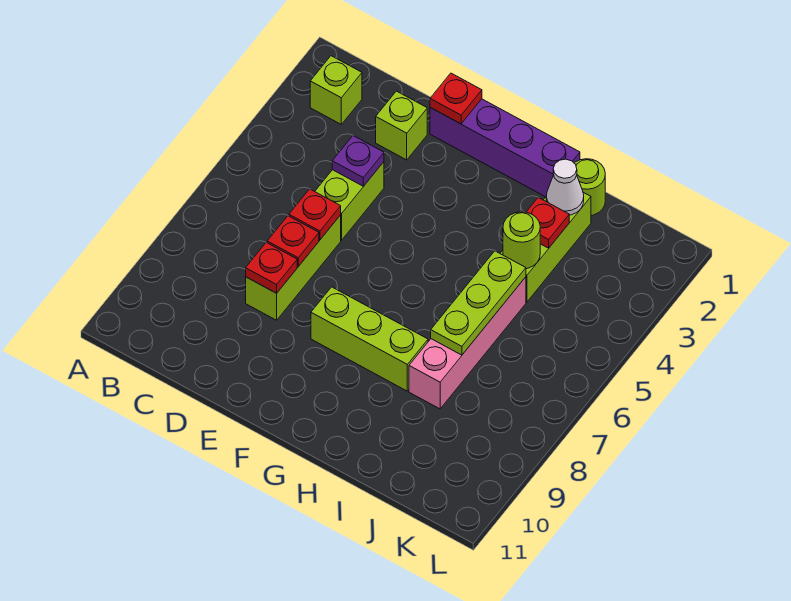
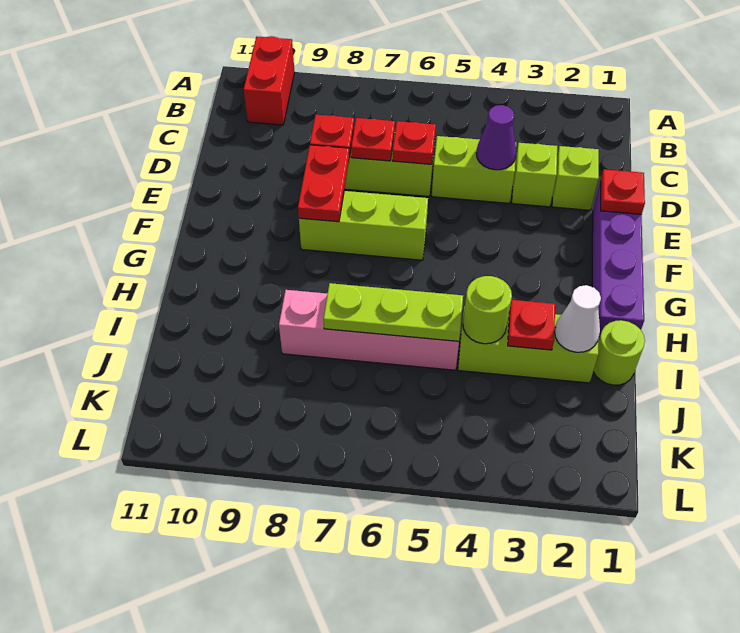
none -> red 1x2 brick [244,36,295,125]
lime 1x1 brick [310,56,362,124] -> lime 1x1 brick moved to [512,143,557,207]
purple 1x1 plate [332,136,384,186] -> purple 1x1 cone [476,105,516,170]
none -> red 1x2 plate [298,145,349,222]
lime 1x3 brick [311,287,428,391] -> lime 1x3 brick turned to [299,191,428,260]

